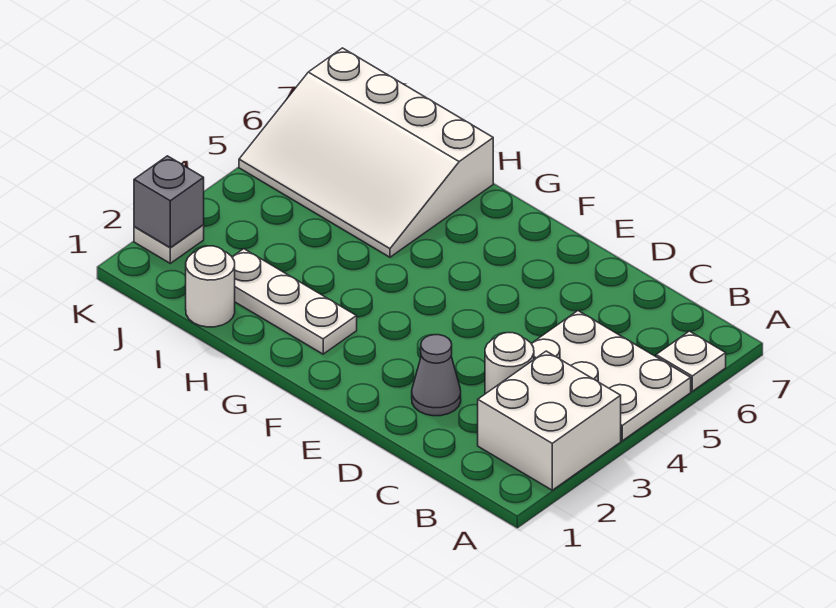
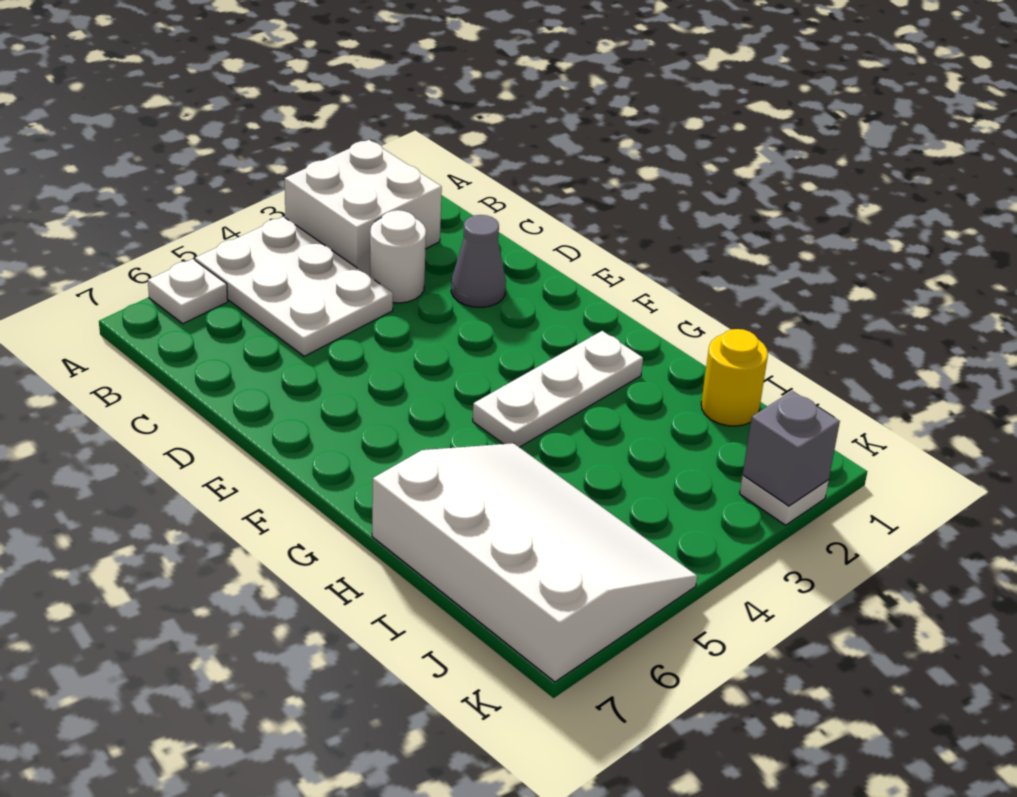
white 1x3 plate [232,249,357,354] -> white 1x3 plate turned to [473,331,643,447]
white 1x1 round brick [186,246,235,327] -> yellow 1x1 round brick [701,329,768,426]

